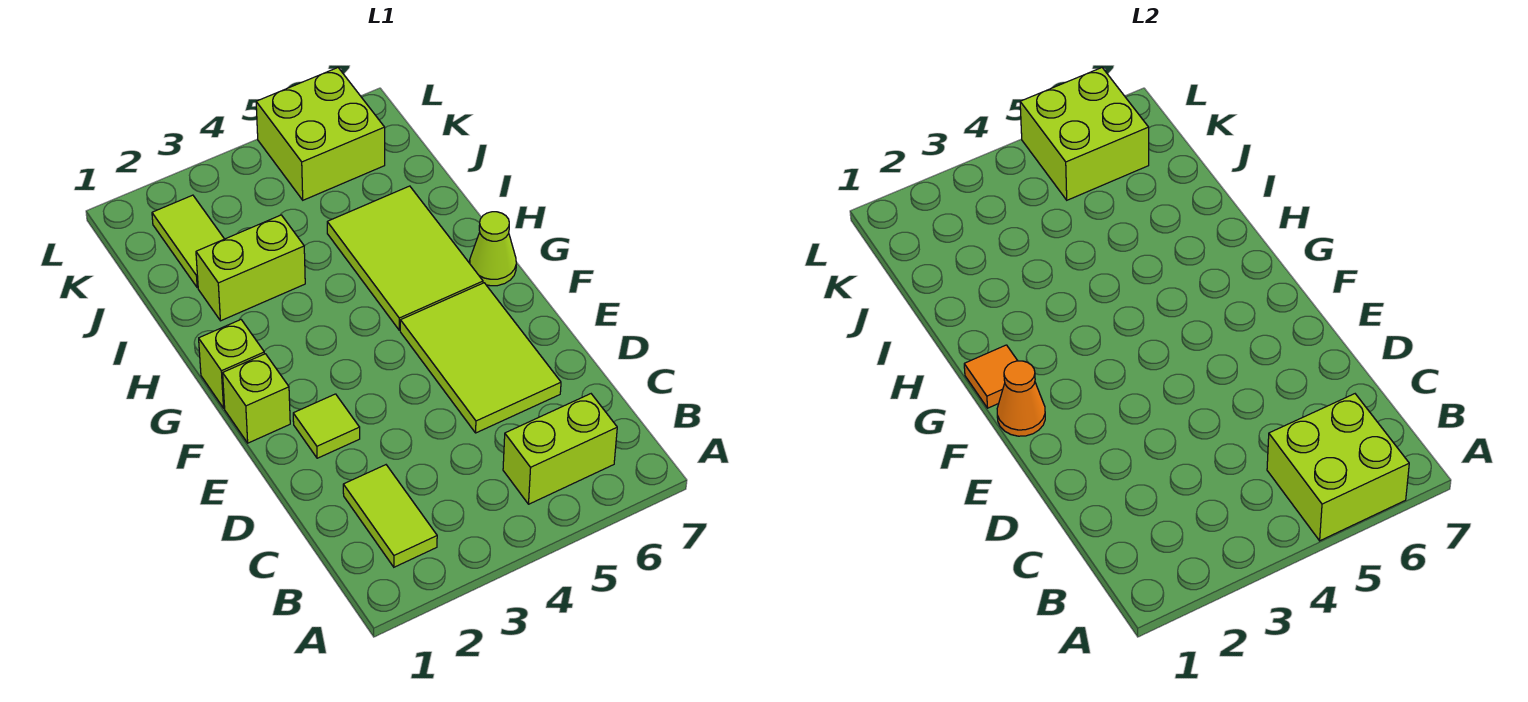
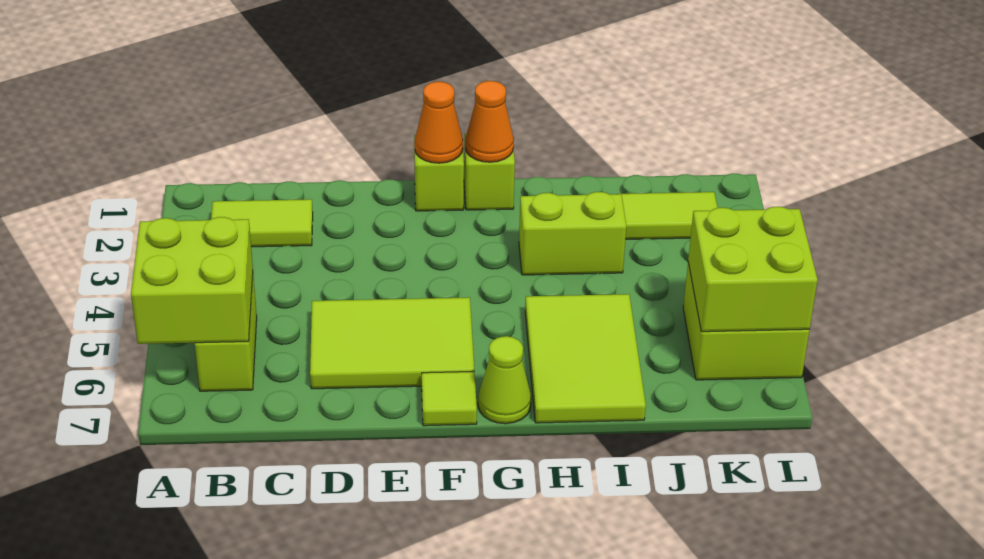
lime 1x1 tile [293,394,360,458] -> lime 1x1 tile moved to [422,372,477,426]
orange 1x1 tile [964,345,1018,408] -> orange 1x1 cone [465,81,514,162]
lime 2x3 tile [327,186,483,330] -> lime 2x3 tile turned to [525,294,646,423]
lime 1x2 brick [196,215,305,321] -> lime 1x2 brick turned to [519,192,626,275]

